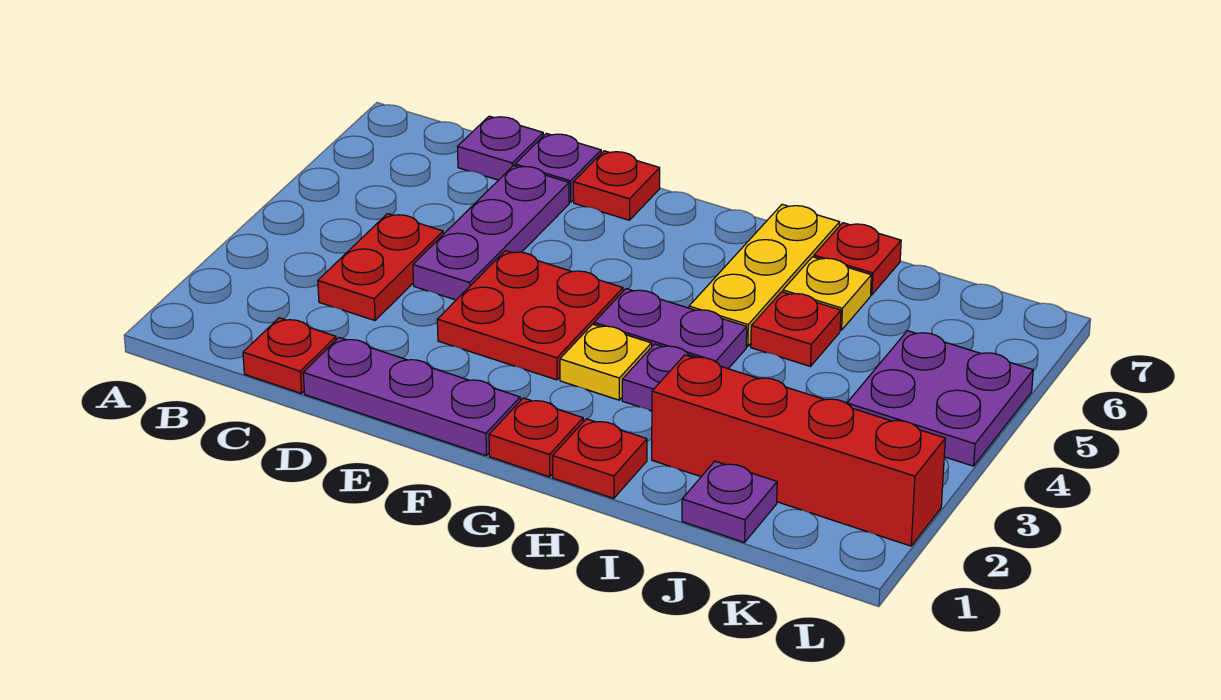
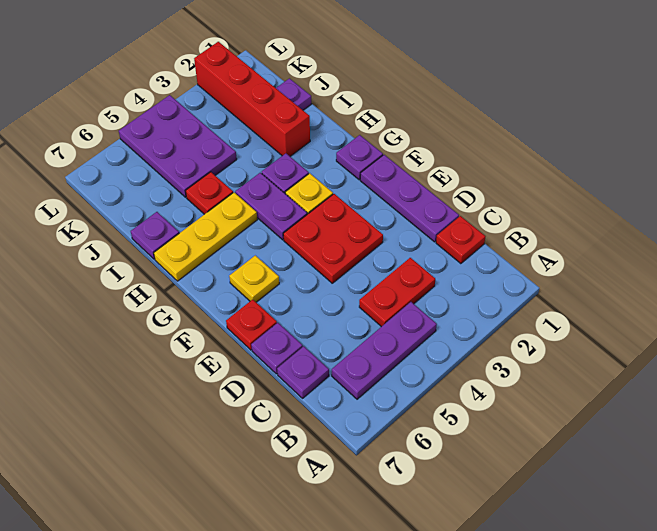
purple 1x3 plate [413,166,569,300] -> purple 1x3 plate moved to [332,302,437,399]
red 1x1 plate [489,398,583,477] -> purple 1x1 plate [336,135,383,180]
red 1x1 plate [553,419,647,498] -> none
yellow 1x1 plate [783,257,871,330] -> yellow 1x1 plate moved to [229,255,279,302]
red 1x1 plate [814,223,901,295] -> purple 1x1 plate [131,212,179,259]
purple 2x2 plate [847,331,1033,466] -> purple 2x3 plate [119,95,237,197]

